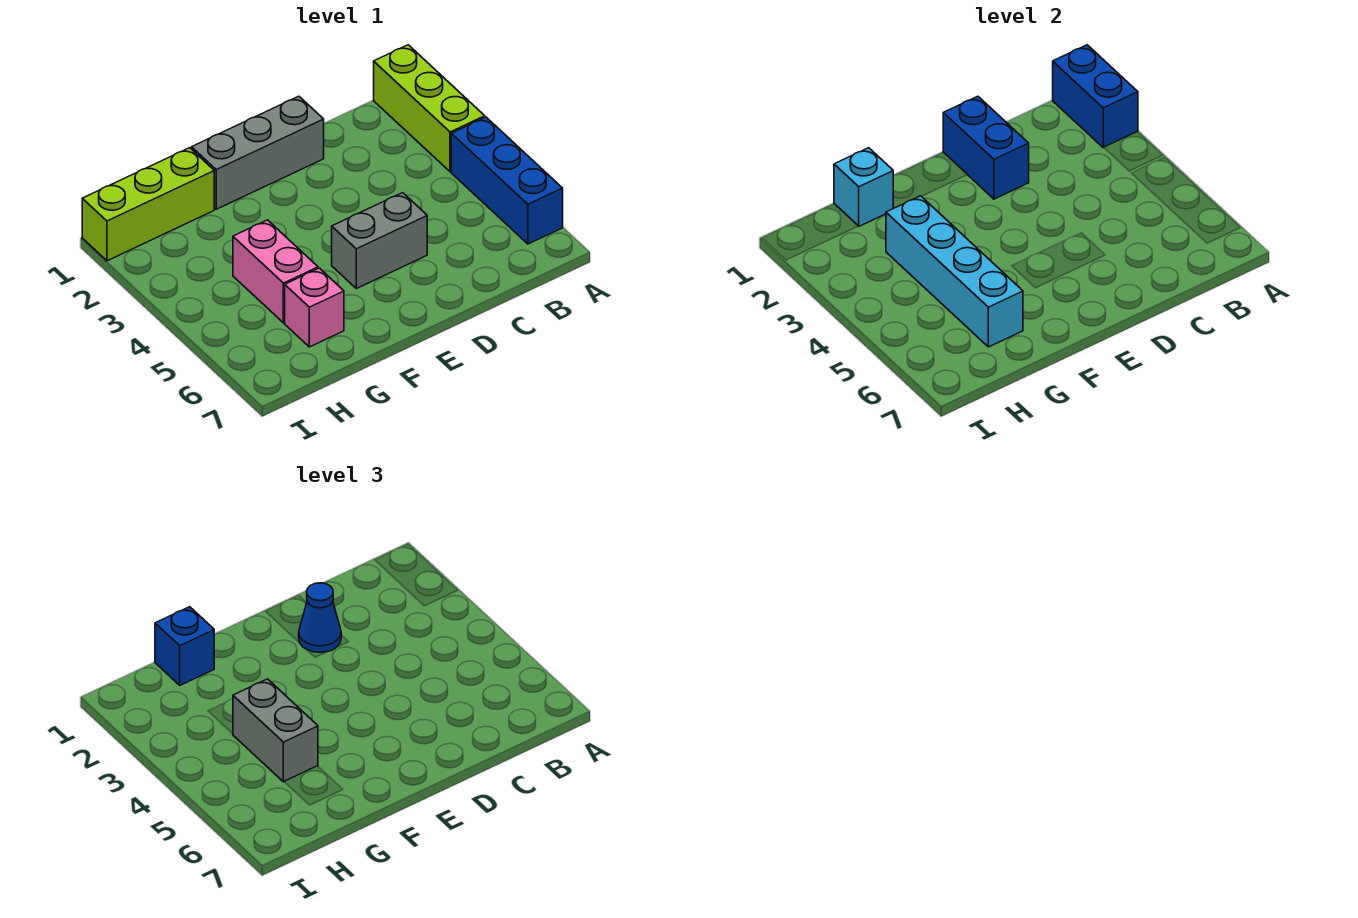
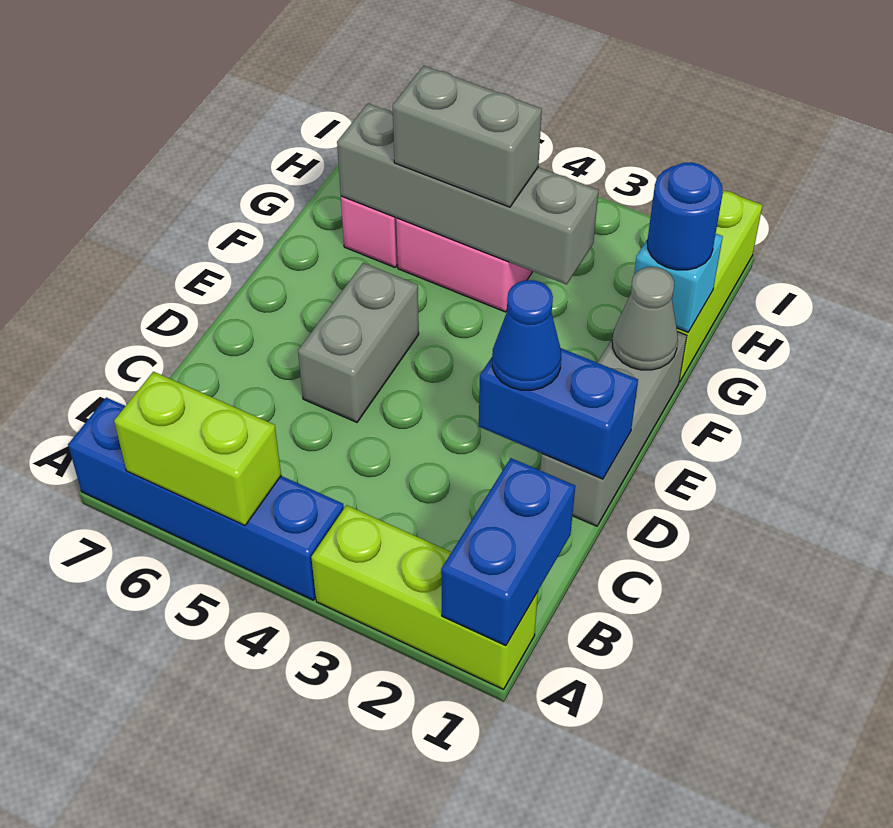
blue 1x2 brick [1053,45,1138,148] -> blue 1x2 brick turned to [441,458,575,646]
blue 1x3 brick [451,117,563,244] -> blue 1x4 brick [68,397,344,600]
none -> lime 1x2 brick [114,372,281,525]
none -> grey 1x1 cone [612,267,678,370]
blue 1x1 brick [155,607,214,685] -> blue 1x1 round brick [647,162,723,270]
cyan 1x4 brick [886,196,1023,347] -> grey 1x4 brick [337,103,599,285]

